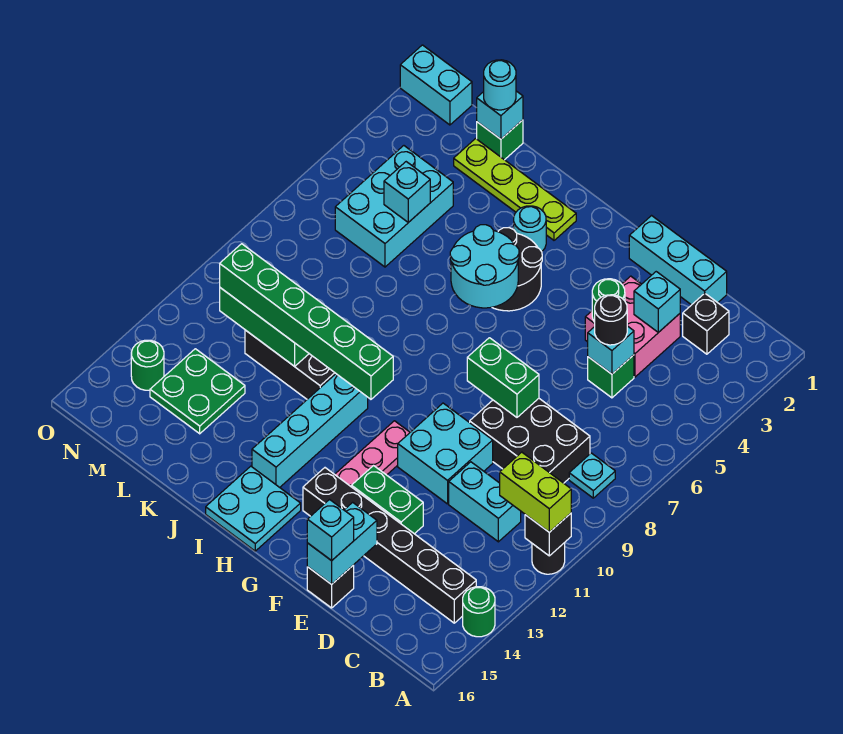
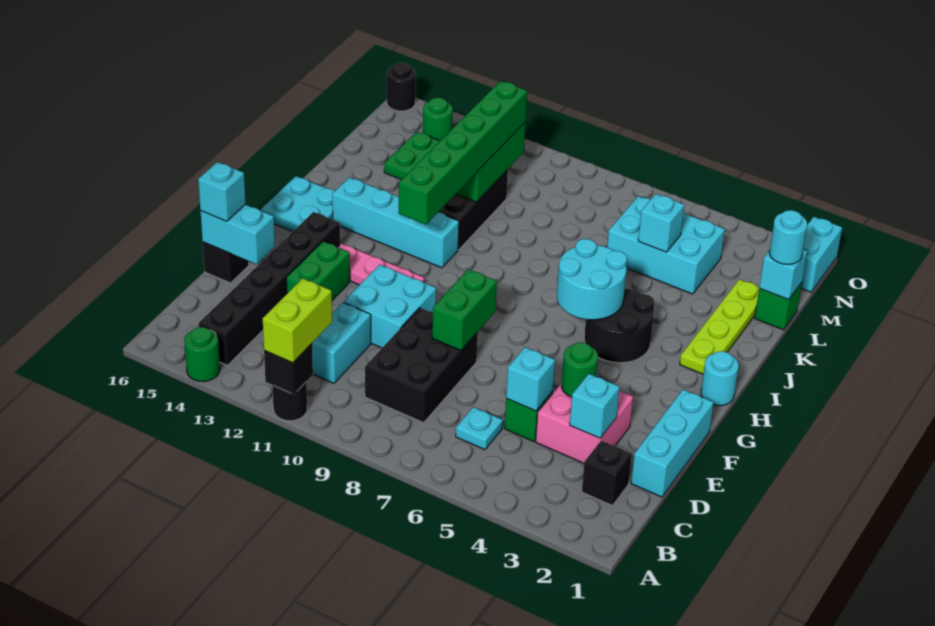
cyan 1x1 plate [569,453,615,498] -> cyan 1x1 plate moved to [456,407,503,450]
black 1x1 round brick [595,295,627,345] -> black 1x1 round brick moved to [387,63,416,111]
cyan 1x1 round brick [514,206,546,252] -> cyan 1x1 round brick moved to [701,351,739,406]

